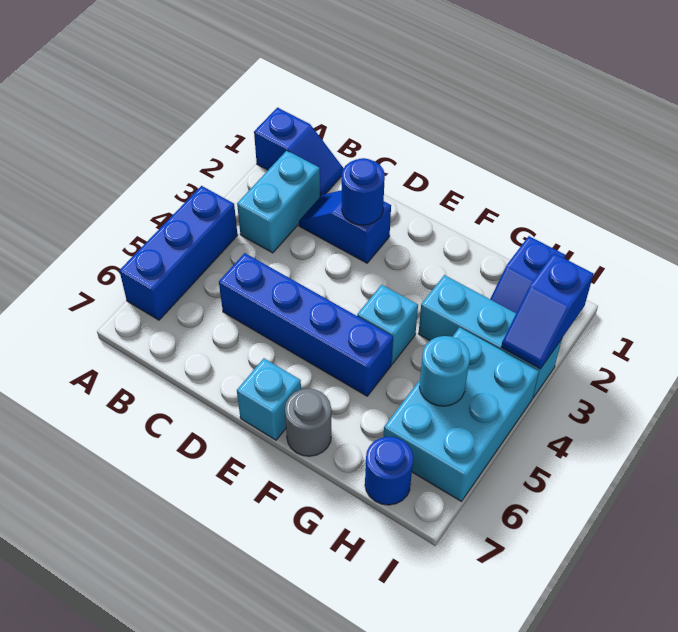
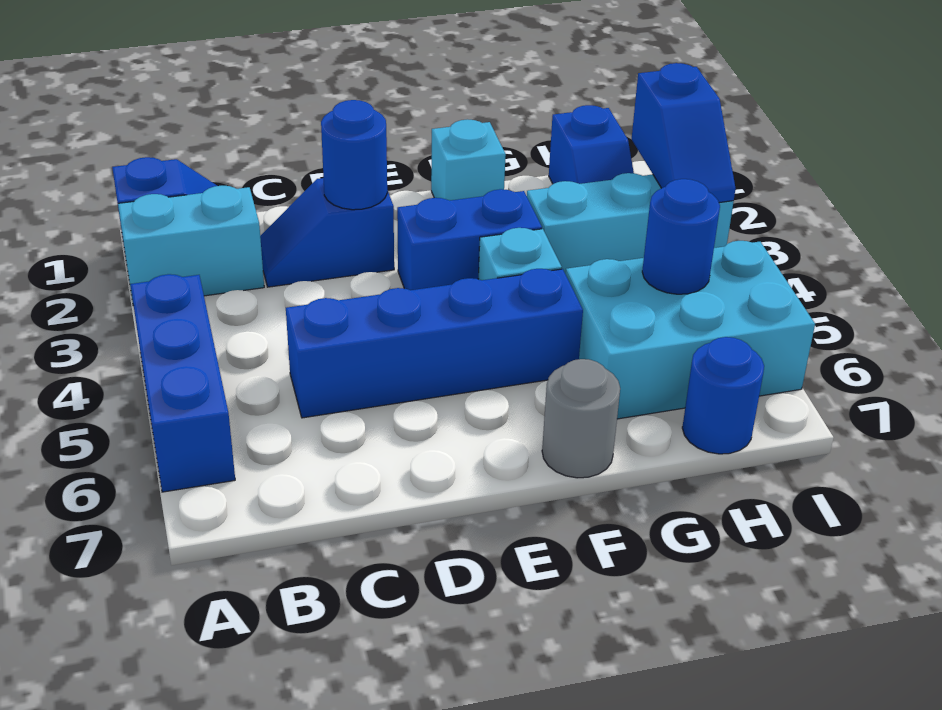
cyan 1x2 brick [237,151,320,253] -> cyan 1x2 brick turned to [118,186,264,306]
none -> blue 1x2 brick [397,189,542,290]
cyan 1x1 brick [237,358,301,440] -> cyan 1x1 brick moved to [431,119,506,201]
cyan 2x3 brick [383,327,539,502] -> cyan 2x3 brick turned to [566,241,815,419]
cyan 1x1 round brick [419,336,470,406] -> blue 1x1 round brick [642,179,720,294]

